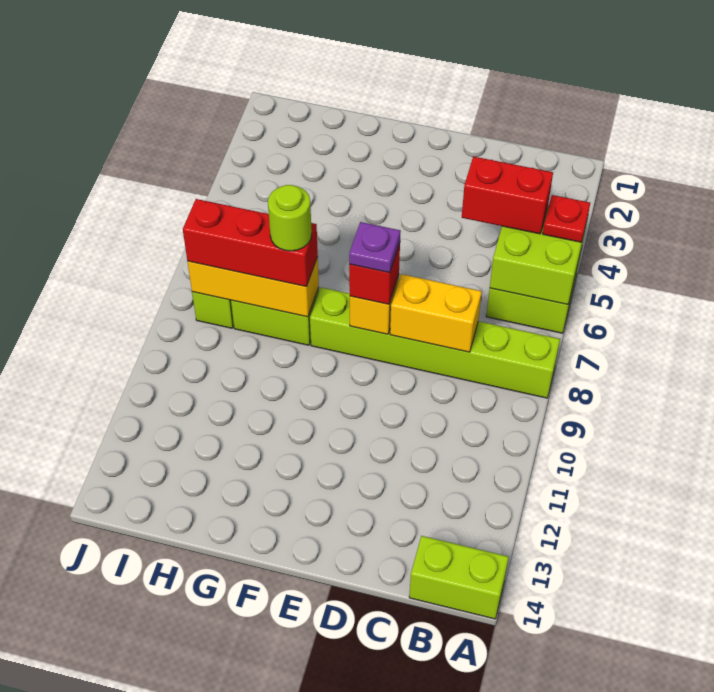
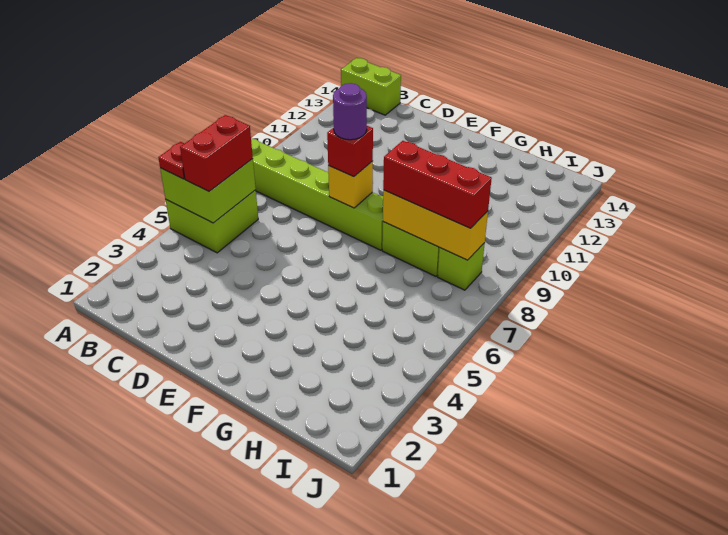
red 1x2 brick [462,157,553,234] -> red 1x2 brick turned to [180,115,253,191]
yellow 1x2 brick [390,274,482,352] -> none
purple 1x1 plate [349,222,401,273] -> purple 1x1 round brick [333,83,367,140]
lime 1x1 round brick [268,185,312,251] -> none

